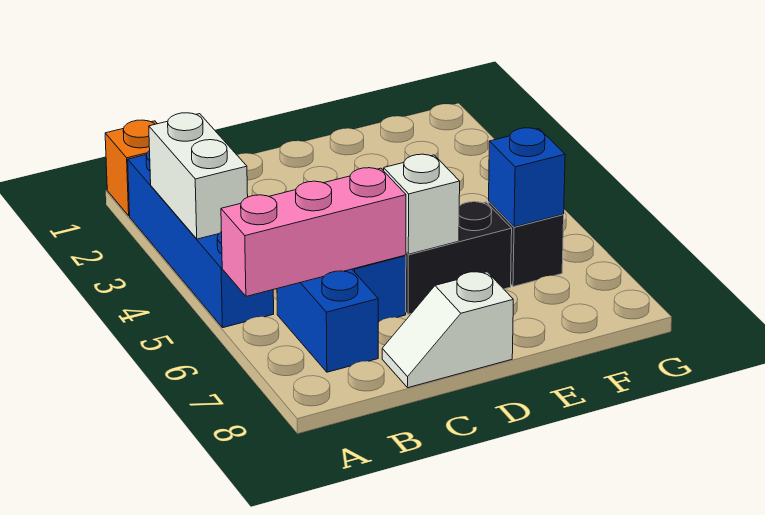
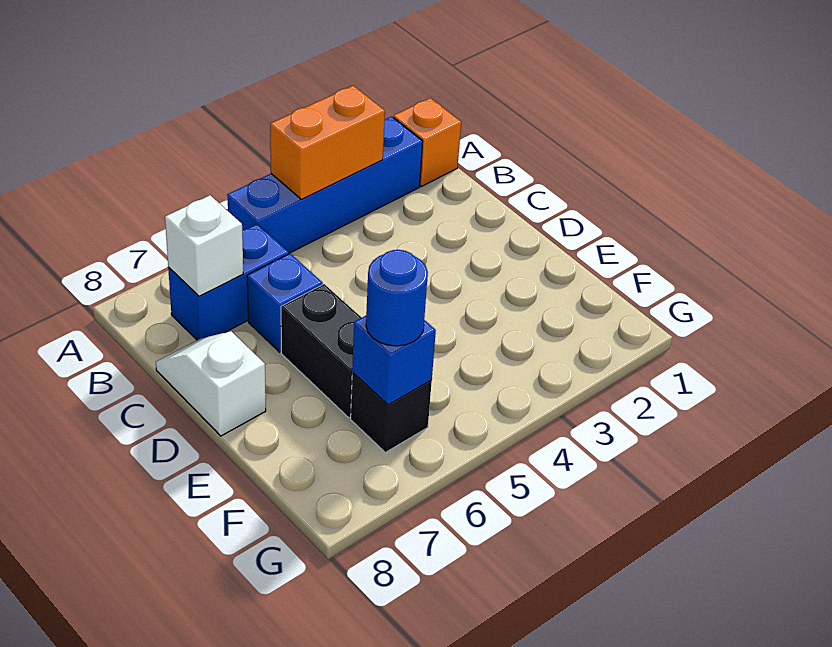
white 1x2 brick [149,113,248,239] -> orange 1x2 brick [270,86,385,199]
pink 1x3 brick [221,168,406,296] -> none
white 1x1 brick [384,154,460,254] -> white 1x1 brick moved to [165,195,243,296]
none -> blue 1x1 round brick [366,250,428,346]

